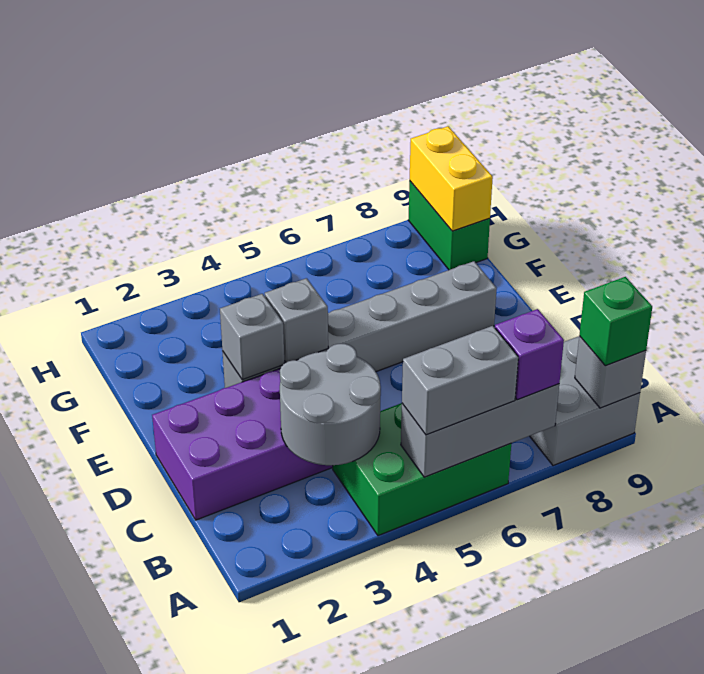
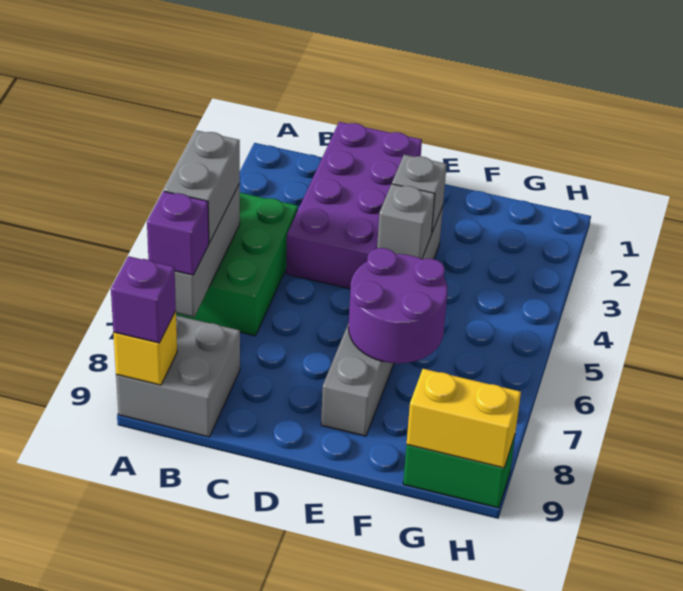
grey 1x1 brick [575,336,646,408] -> yellow 1x1 brick [113,311,177,385]
green 1x1 brick [579,277,652,366] -> purple 1x1 brick [111,256,176,343]
grey 2x2 round brick [280,344,381,465] -> none
none -> purple 2x2 round brick [348,248,448,363]

